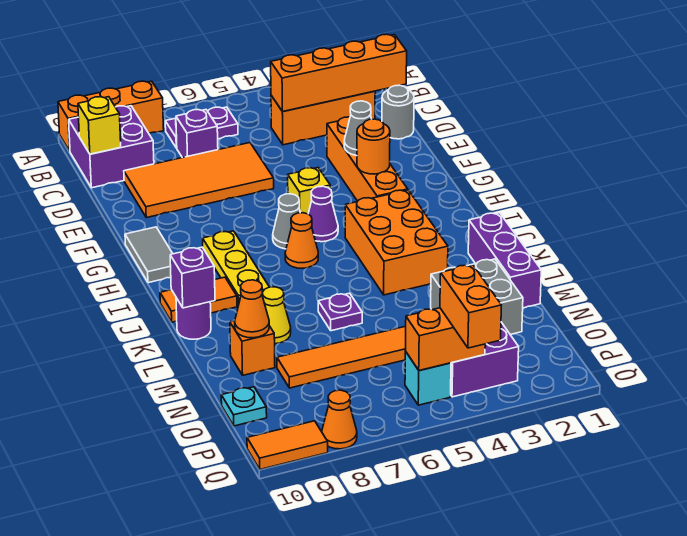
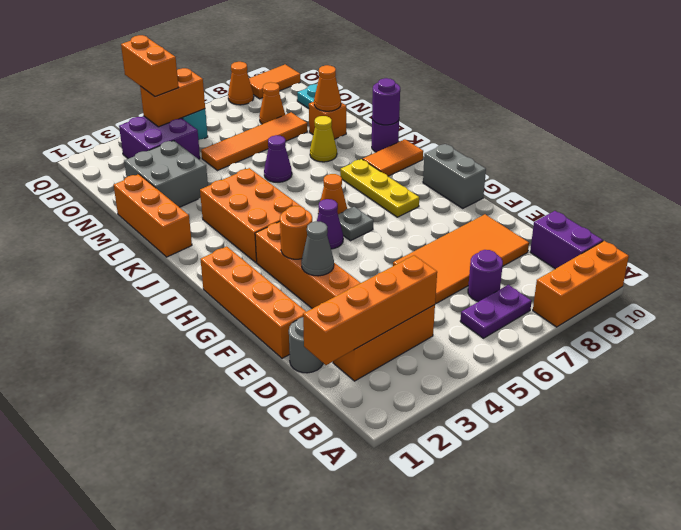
purple 2x2 brick [69,106,154,188] -> purple 1x2 brick [530,211,603,269]
purple 1x1 brick [176,110,218,158] -> purple 1x1 round brick [468,250,503,302]
yellow 1x1 brick [78,97,121,154] -> none
none -> orange 1x4 brick [201,246,306,358]
yellow 1x1 brick [288,168,330,214] -> none
grey 1x2 tile [125,227,173,283] -> grey 1x2 brick [423,144,486,208]
grey 1x1 cone [273,194,300,249] -> grey 1x1 plate [338,207,373,241]
purple 1x3 brick [468,213,541,308] -> orange 1x3 brick [114,174,192,257]
purple 1x1 brick [170,247,215,308] -> purple 1x1 round brick [372,78,400,125]
purple 1x1 plate [318,293,362,331] -> purple 1x1 cone [264,135,292,182]
none -> orange 1x1 cone [259,82,285,124]

